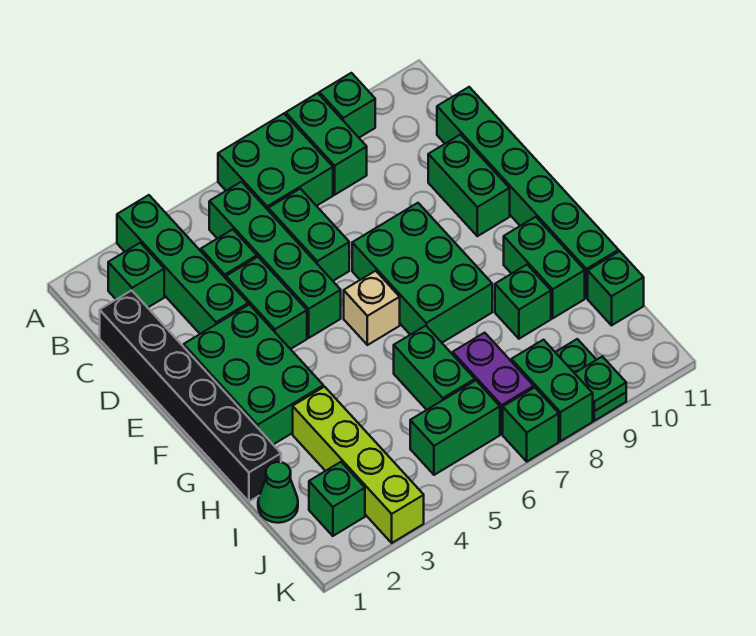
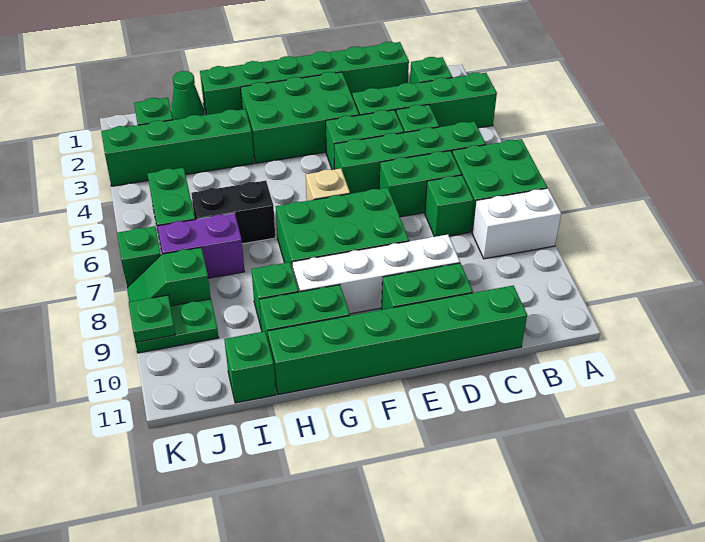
green 1x2 brick [286,93,367,195] -> white 1x2 brick [472,188,561,259]
green 1x1 brick [319,73,375,138] -> green 1x1 brick moved to [425,175,473,237]
black 1x6 brick [100,290,281,502] -> green 1x6 brick [200,42,409,115]
none -> white 1x4 brick [292,235,460,314]
lime 1x4 brick [293,387,424,543] -> green 1x4 brick [101,109,254,186]
green 1x2 brick [394,326,475,410] -> black 1x2 brick [191,181,275,244]
green 1x2 brick [511,340,593,441] -> green 1x2 slope [127,248,211,306]

